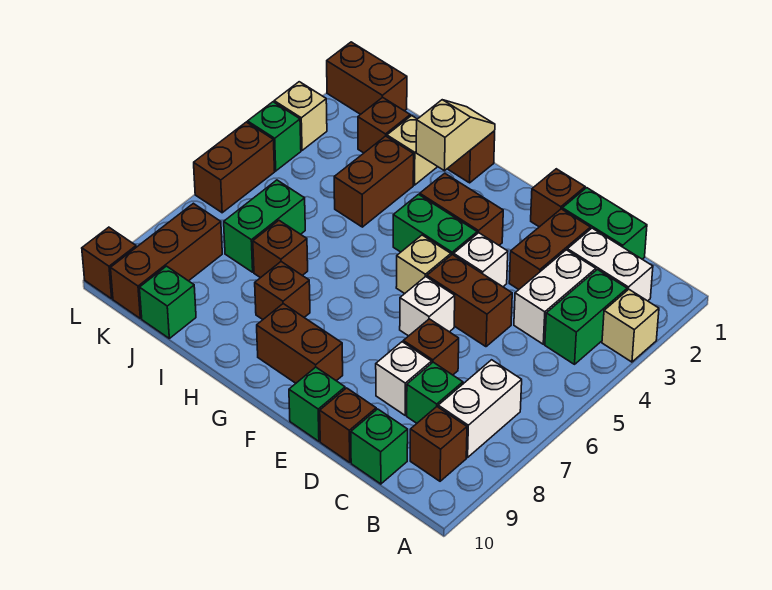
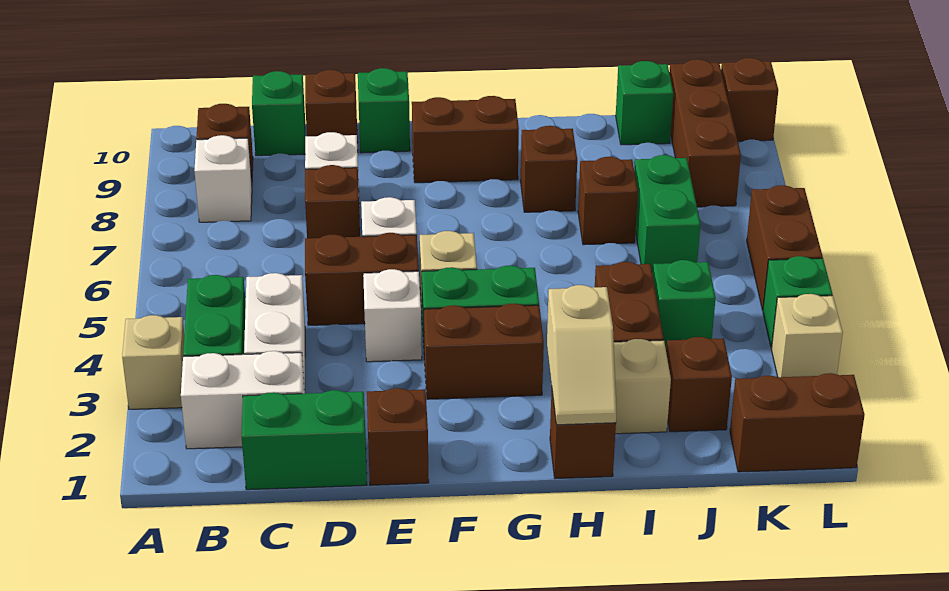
white 1x2 brick [438,360,522,457] -> white 1x1 brick [194,135,252,222]
green 1x1 brick [407,362,463,423] -> green 1x1 brick moved to [653,260,716,348]
brown 1x2 brick [509,209,590,289] -> none

